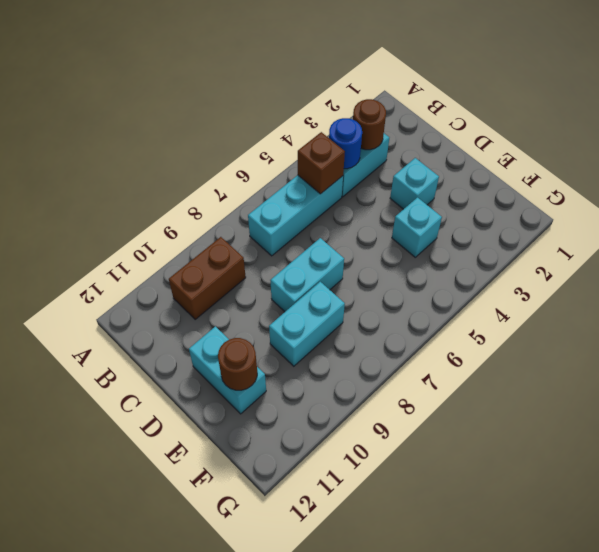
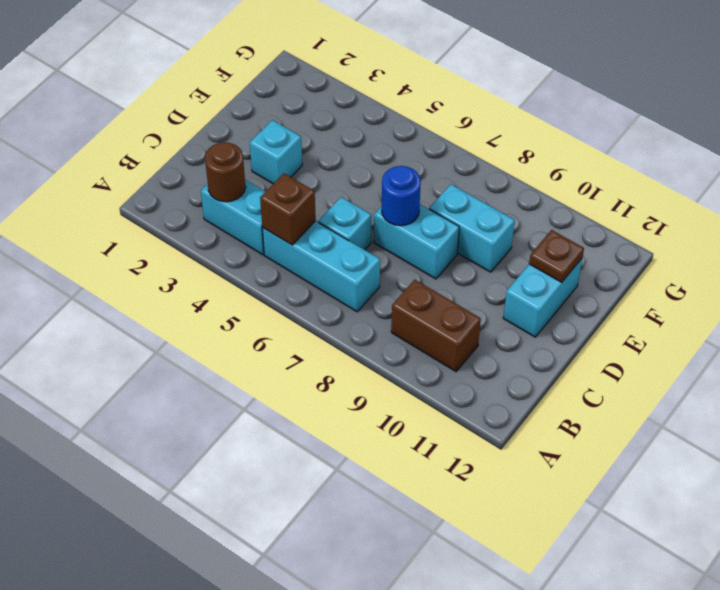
blue 1x1 round brick [329,118,362,169] -> blue 1x1 round brick moved to [382,166,421,226]
cyan 1x1 brick [392,198,442,257] -> cyan 1x1 brick moved to [318,197,371,250]
brown 1x1 round brick [218,338,257,390] -> brown 1x1 plate [529,230,584,282]

